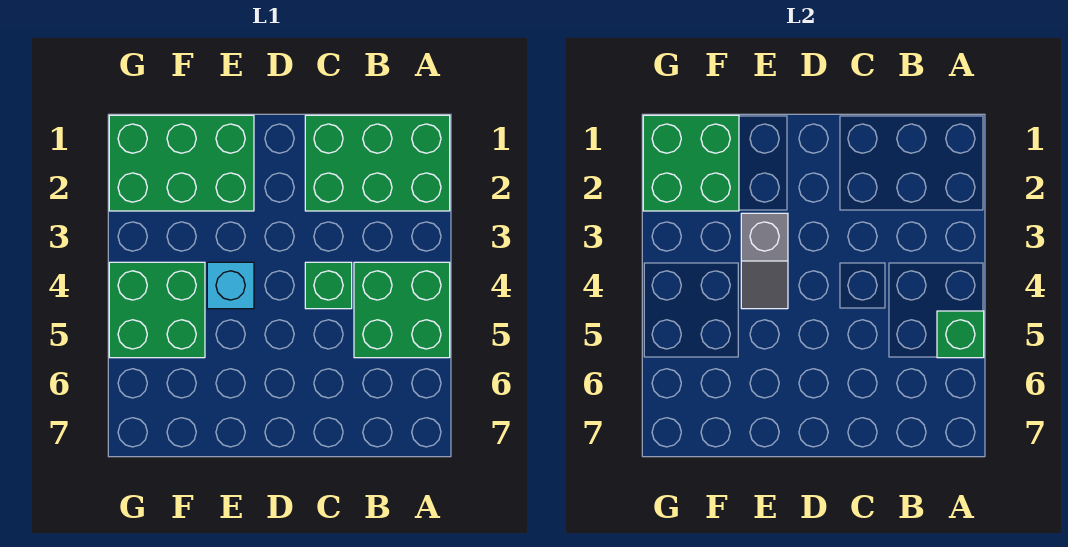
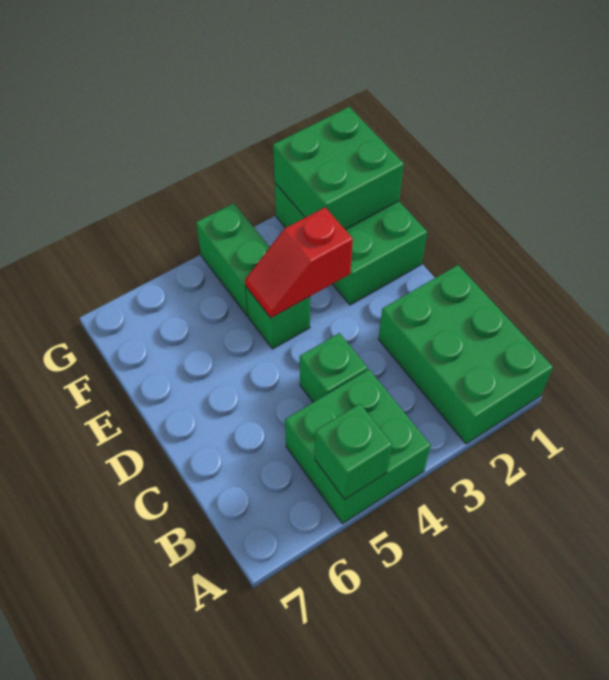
grey 1x2 slope [741,213,788,309] -> red 1x2 slope [245,207,353,318]
cyan 1x1 brick [207,262,254,309] -> green 1x1 brick [246,287,310,349]
green 2x2 brick [109,262,205,358] -> green 1x2 brick [196,203,270,316]

